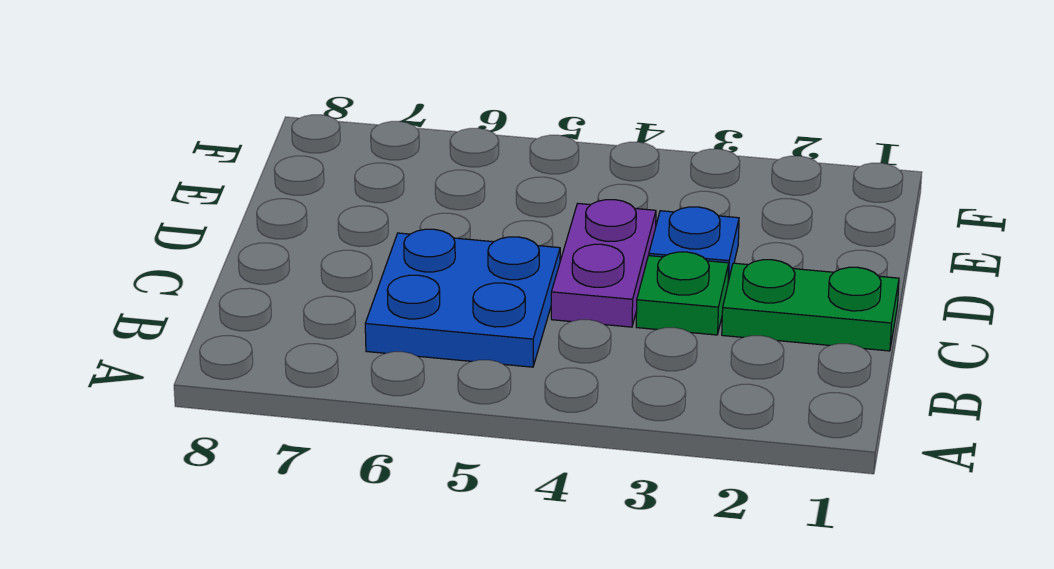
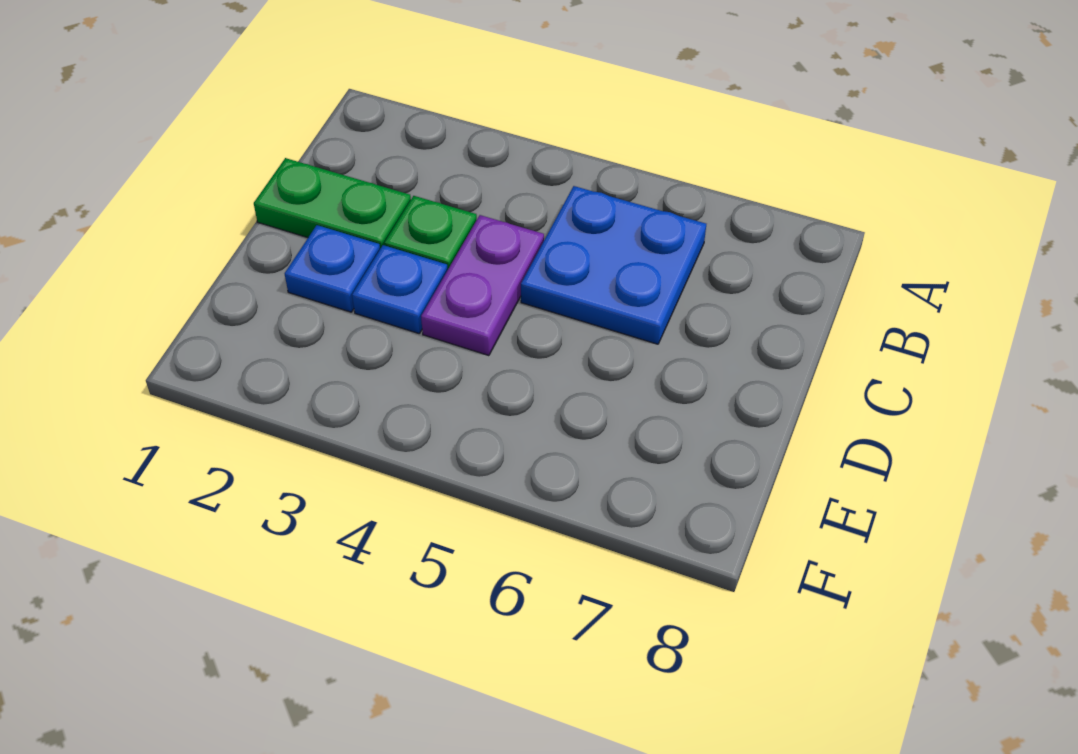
none -> blue 1x1 plate [285,225,380,312]

